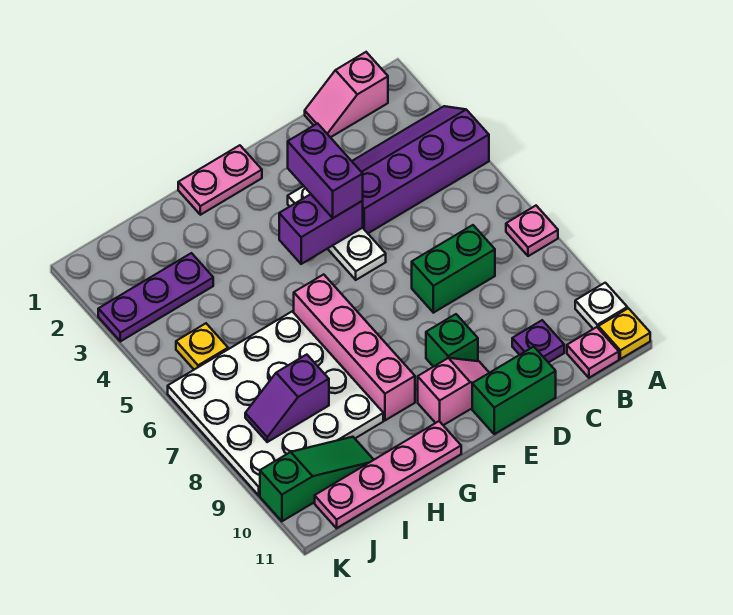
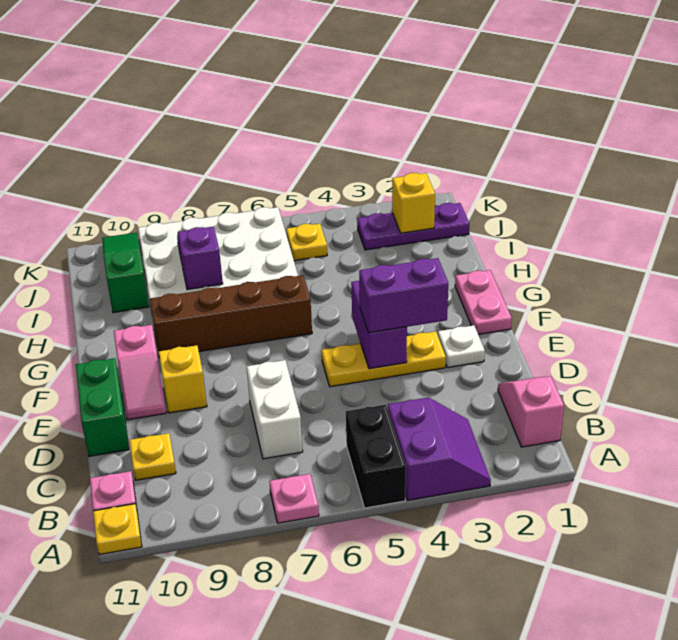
purple 2x4 slope [352,106,489,233] -> purple 2x2 slope [388,397,491,500]
none -> black 1x2 brick [346,405,406,508]
white 1x1 plate [575,283,627,329] -> white 1x1 plate moved to [438,325,485,368]
green 1x2 brick [412,225,495,313] -> white 1x2 brick [247,360,303,459]
purple 1x1 plate [512,320,564,363] -> yellow 1x1 plate [129,433,176,480]
white 1x3 plate [288,186,386,280] -> yellow 1x3 plate [322,331,446,387]
green 1x1 brick [426,314,478,367] -> yellow 1x1 brick [159,345,207,413]
pink 1x4 brick [294,274,415,420] -> brown 1x4 brick [150,275,312,354]
pink 1x4 plate [315,421,461,528] -> none
purple 1x3 plate [98,253,213,341] -> purple 1x3 plate turned to [357,203,469,250]
green 1x3 slope [260,437,374,521] -> green 1x3 slope turned to [102,233,149,313]
none -> yellow 1x1 brick [392,173,435,233]

